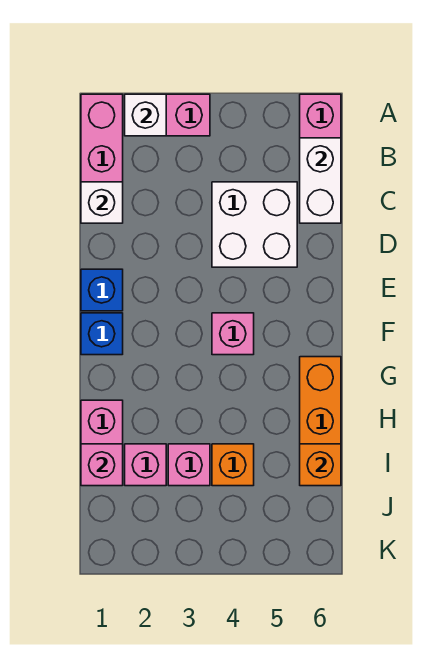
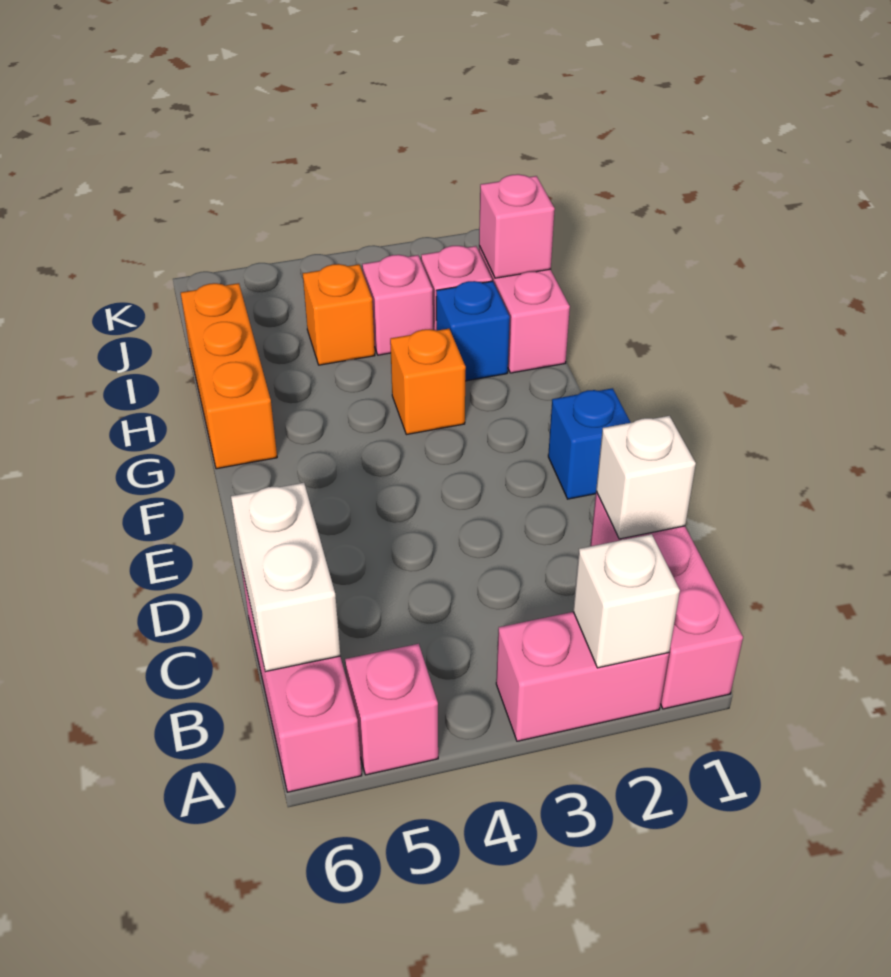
white 2x2 brick [212,182,297,267] -> none
blue 1x1 brick [81,313,123,355] -> blue 1x1 brick moved to [436,281,510,381]
pink 1x1 brick [212,313,254,355] -> pink 1x1 brick moved to [345,644,438,775]
orange 1x1 brick [300,444,341,486] -> orange 1x1 brick moved to [390,329,466,435]

